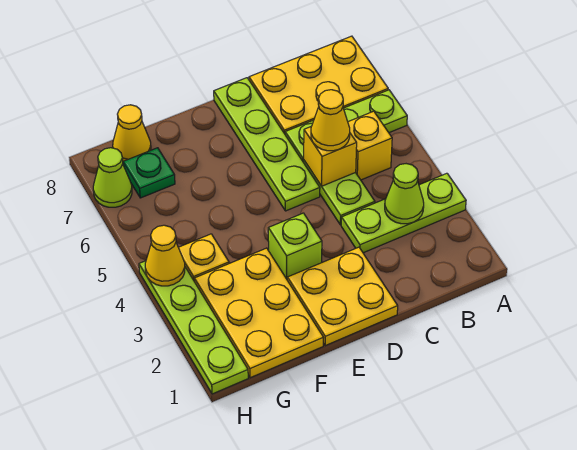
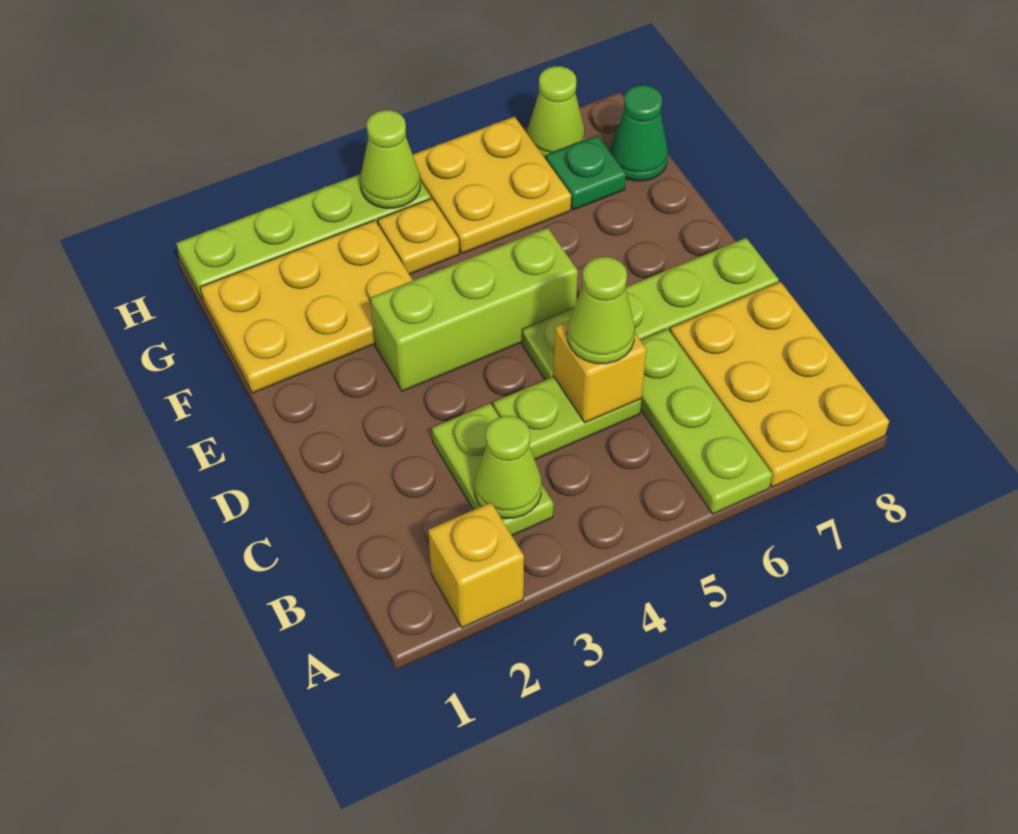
lime 1x3 plate [341,173,466,253] -> lime 1x2 plate [432,403,553,535]
yellow 1x1 brick [348,111,392,180] -> yellow 1x1 brick moved to [428,503,524,628]
yellow 1x1 cone [311,90,350,151] -> lime 1x1 cone [567,257,635,364]
yellow 2x2 plate [287,247,398,346] -> yellow 2x2 plate moved to [413,117,571,254]
lime 1x1 brick [268,213,322,279] -> lime 1x3 brick [371,228,578,391]
yellow 1x1 cone [113,105,151,161] -> green 1x1 cone [610,85,668,181]
yellow 1x1 cone [145,225,185,286] -> lime 1x1 cone [360,110,420,208]

